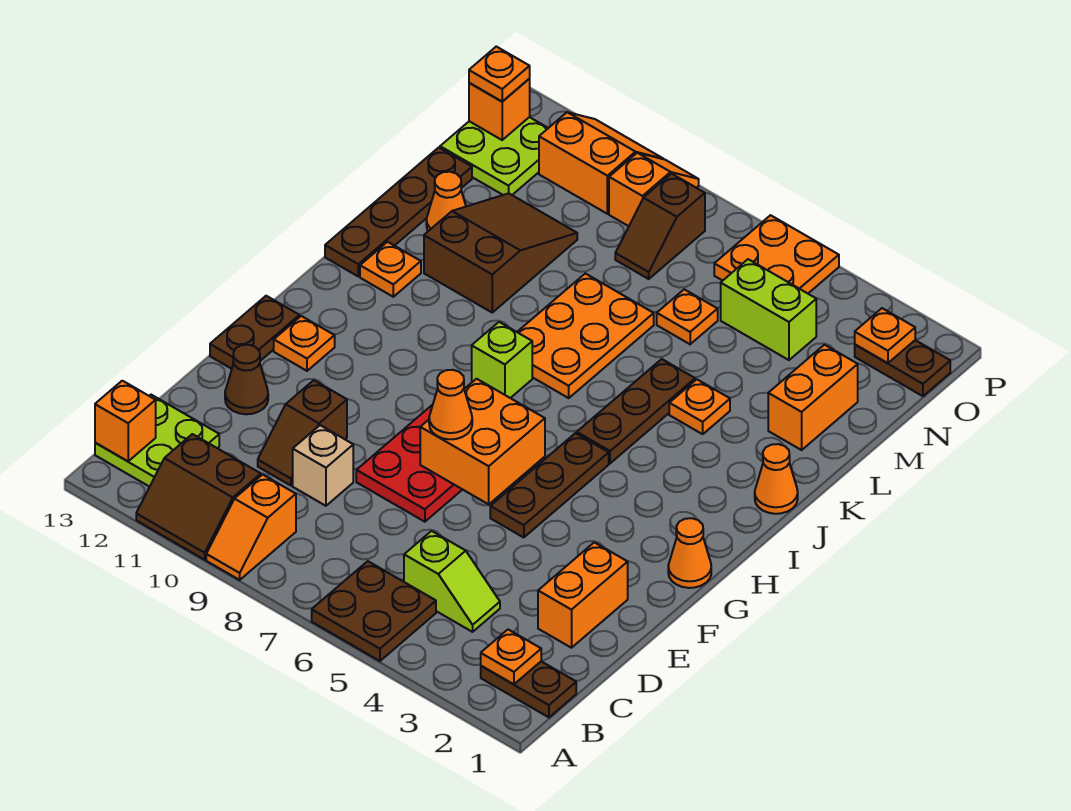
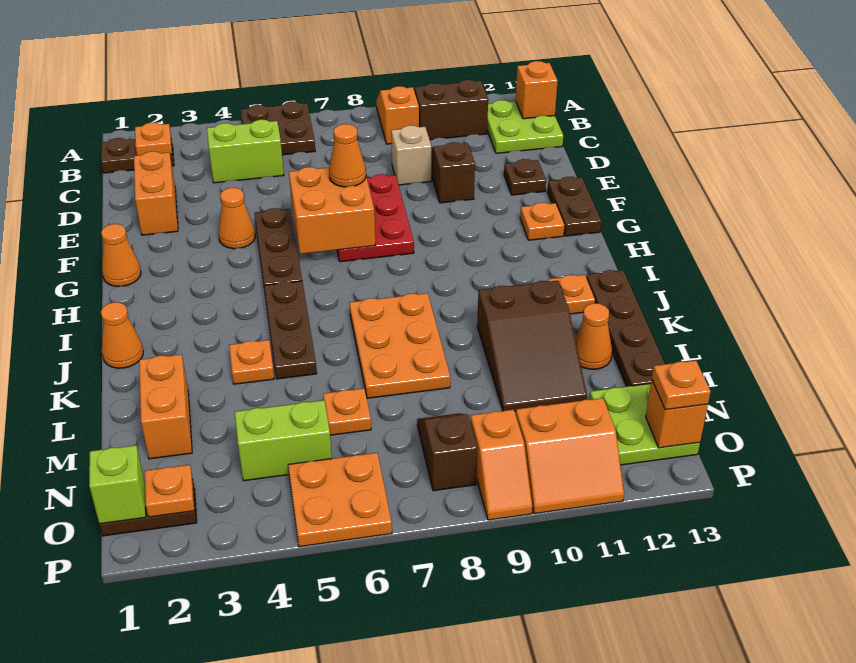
lime 1x2 slope [404,531,500,632] -> lime 1x2 brick [207,120,284,183]
brown 1x1 cone [225,345,268,414] -> brown 1x1 plate [504,159,546,195]
none -> orange 1x1 cone [218,188,255,249]
lime 1x1 brick [472,322,532,398] -> lime 1x1 brick moved to [89,445,146,524]

